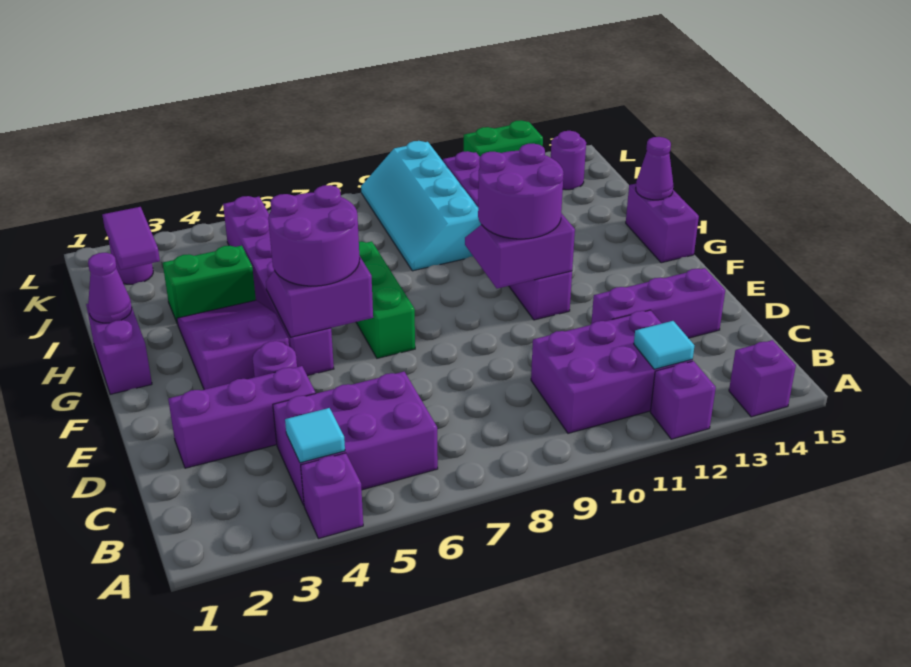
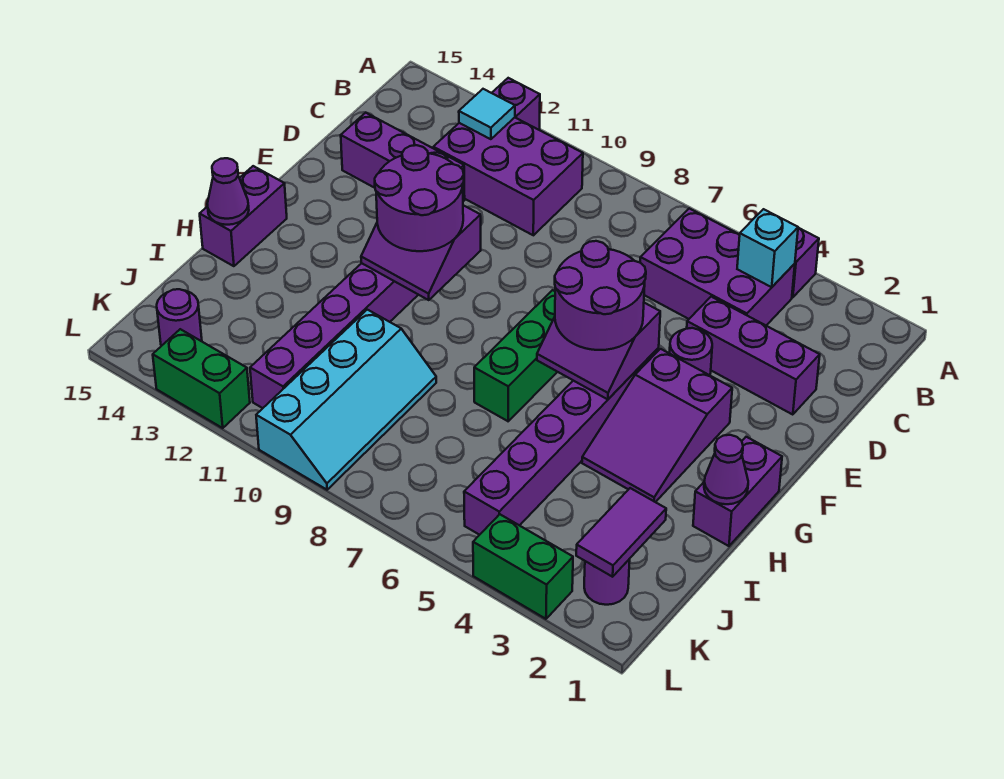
purple 1x1 brick [729,340,796,417] -> none
cyan 1x1 tile [285,408,345,463] -> cyan 1x1 brick [737,209,798,287]
green 1x2 brick [163,246,256,324] -> green 1x2 brick moved to [473,514,573,619]

